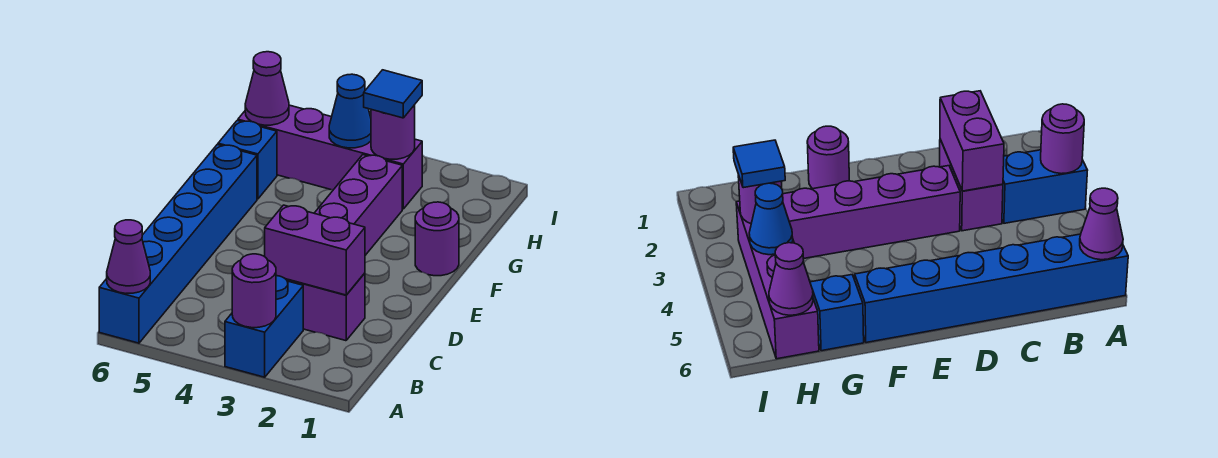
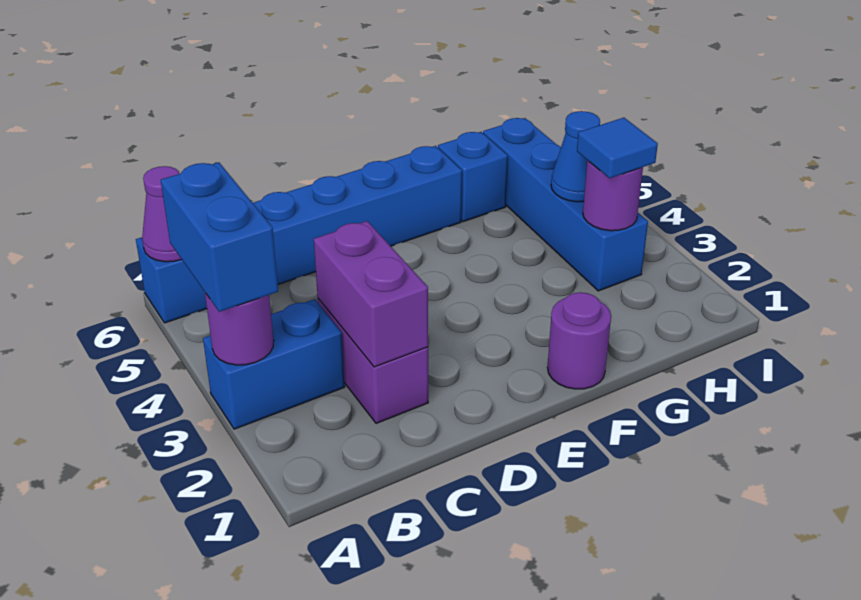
none -> blue 1x2 brick [161,162,278,312]
purple 1x4 brick [314,155,402,255] -> none
purple 1x4 brick [238,105,422,209] -> blue 1x4 brick [483,118,648,291]
purple 1x1 cone [245,52,289,125] -> none

